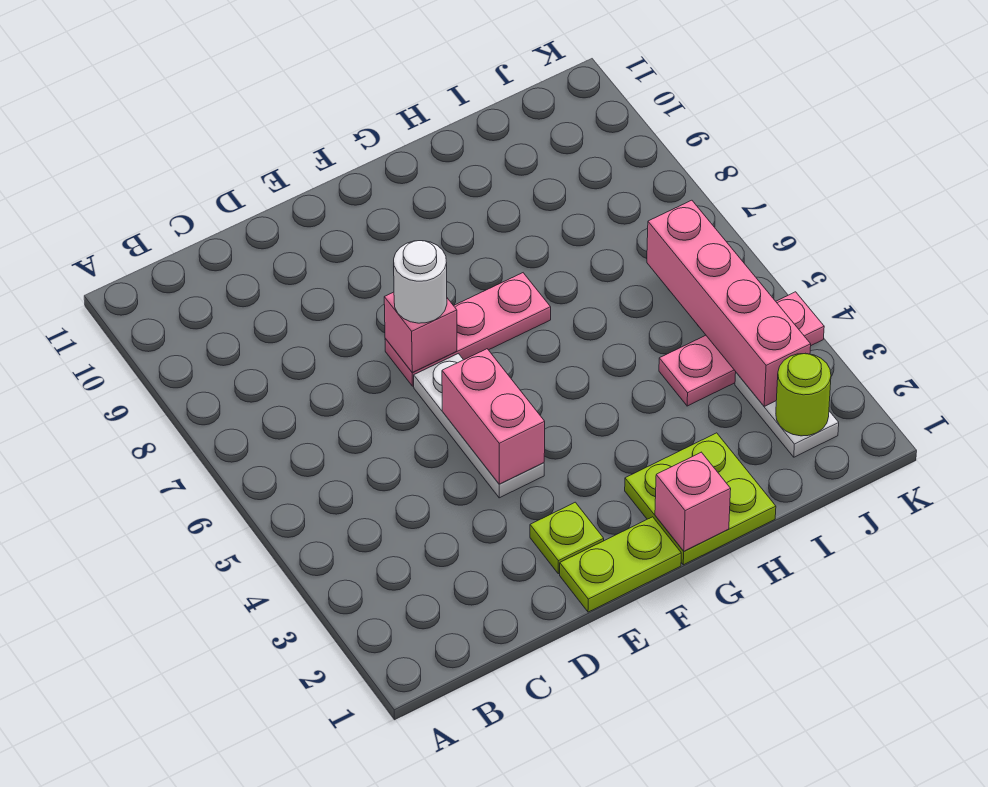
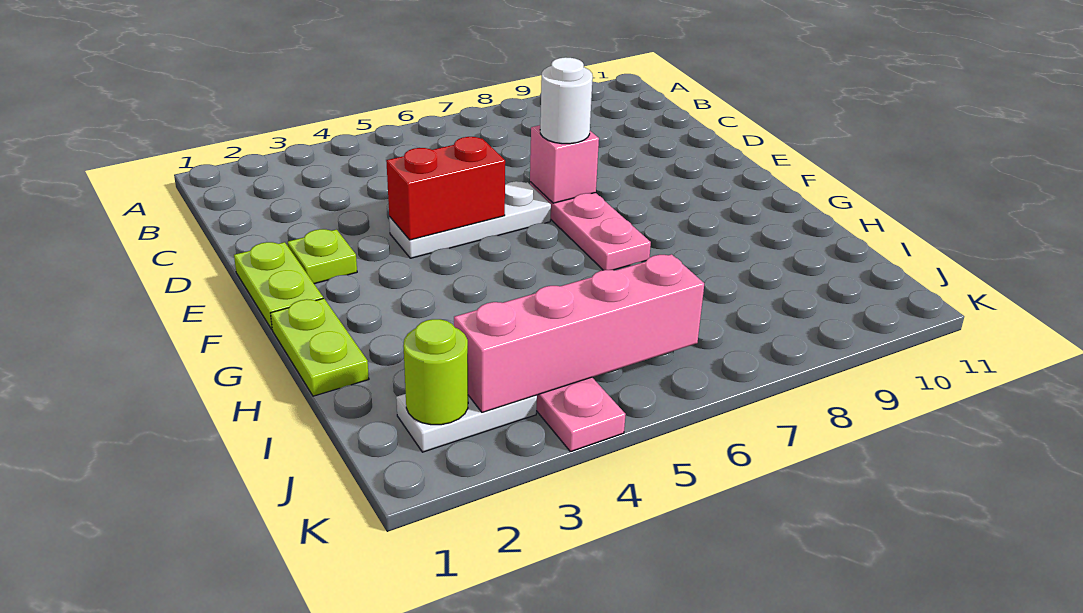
pink 1x2 brick [442,349,545,484] -> red 1x2 brick [386,137,505,240]
lime 2x2 plate [625,433,776,565] -> lime 1x2 plate [271,298,369,396]
pink 1x1 brick [655,452,731,551] -> none

